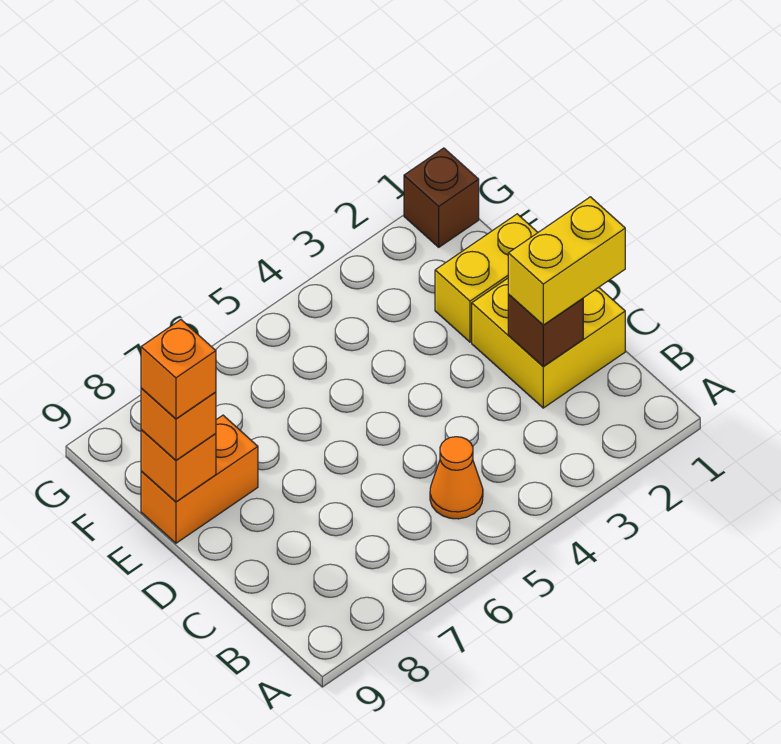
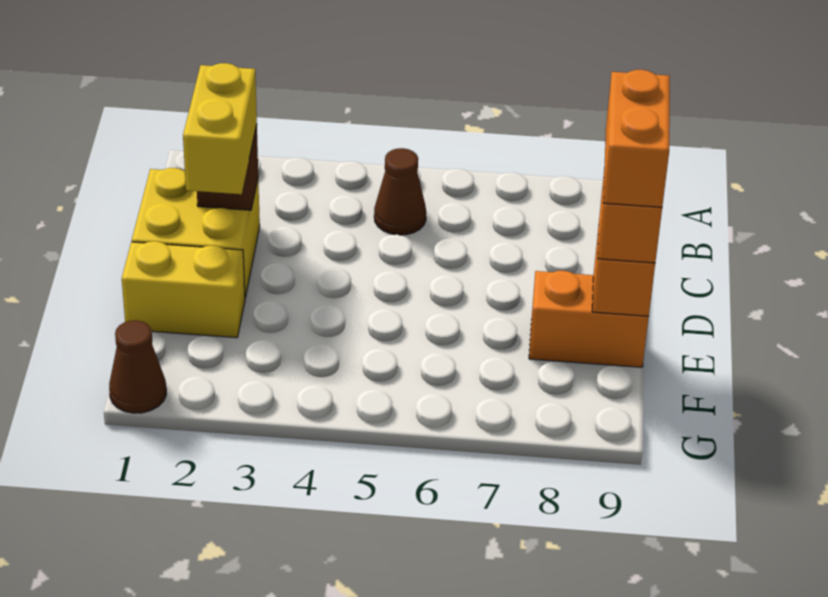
orange 1x1 cone [430,437,483,519] -> brown 1x1 cone [374,148,426,235]
yellow 1x2 brick [508,197,625,325] -> yellow 1x2 brick turned to [183,63,257,194]
orange 1x1 brick [141,320,216,419] -> orange 1x2 brick [603,70,670,207]
brown 1x1 brick [404,148,479,247] -> brown 1x1 cone [109,320,166,413]

